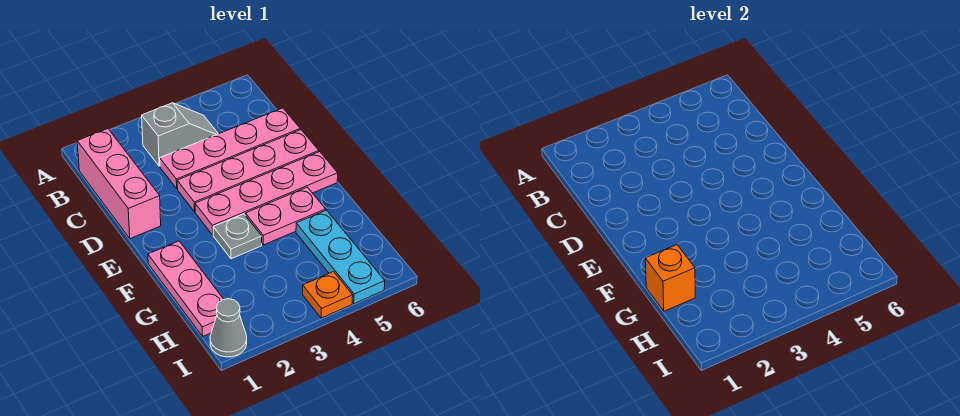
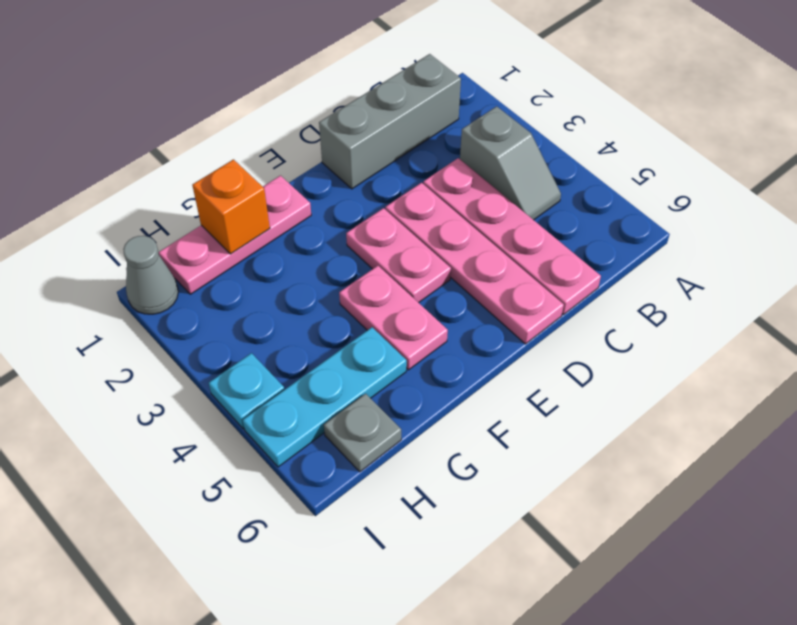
pink 1x3 brick [77,129,161,239] -> grey 1x3 brick [319,54,461,189]
pink 1x4 plate [195,152,338,235] -> pink 1x2 plate [346,208,451,303]
grey 1x1 plate [213,214,262,259] -> grey 1x1 plate moved to [324,394,401,472]
orange 1x1 plate [302,272,353,318] -> cyan 1x1 plate [209,353,284,429]

